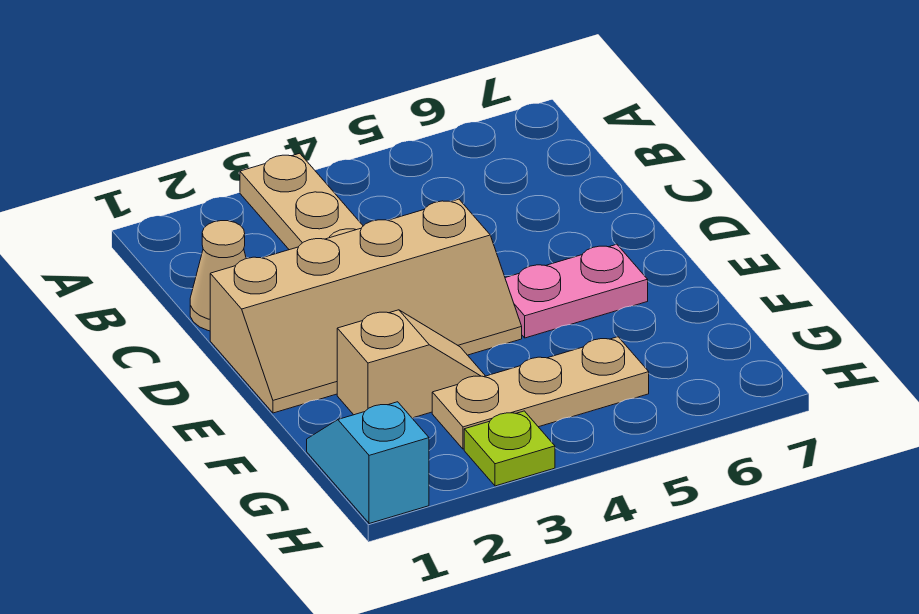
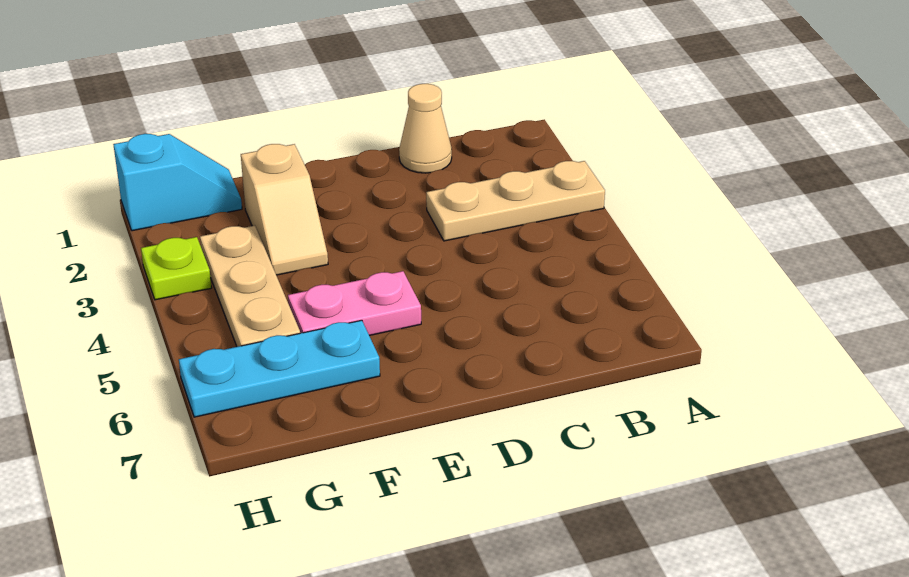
tan 2x4 slope [210,199,522,413] -> none
pink 1x2 plate [505,244,648,338] -> pink 1x2 plate turned to [288,271,421,336]
none -> cyan 1x3 plate [179,320,380,417]

